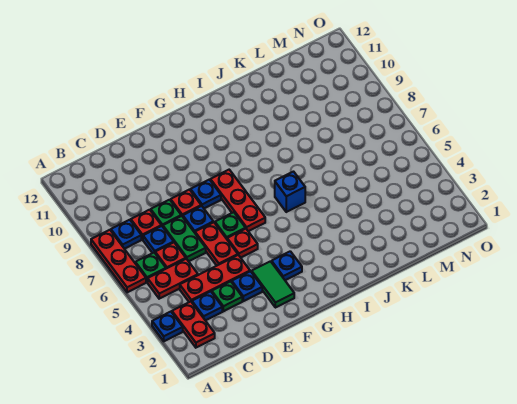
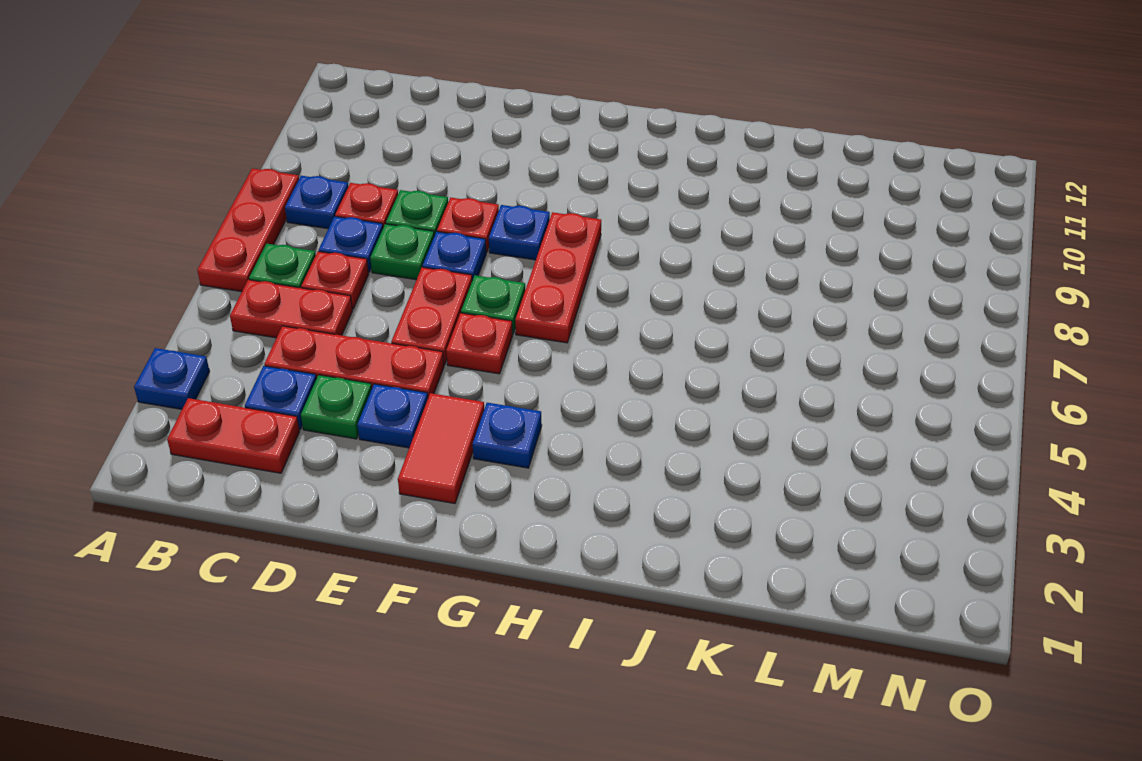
red 1x2 plate [172,302,215,348] -> red 1x2 plate turned to [167,398,300,473]
green 1x2 plate [163,216,206,261] -> green 1x1 plate [370,224,434,280]
green 1x2 tile [252,261,294,308] -> red 1x2 tile [398,393,484,504]
blue 1x1 brick [275,172,305,212] -> none

